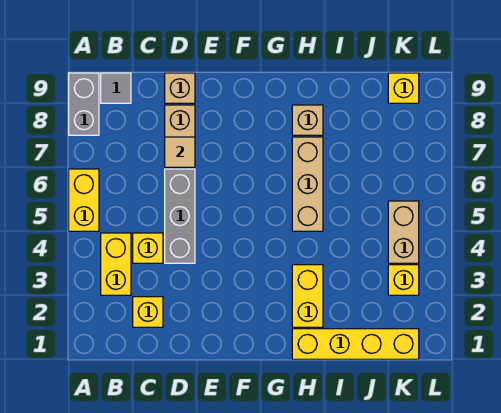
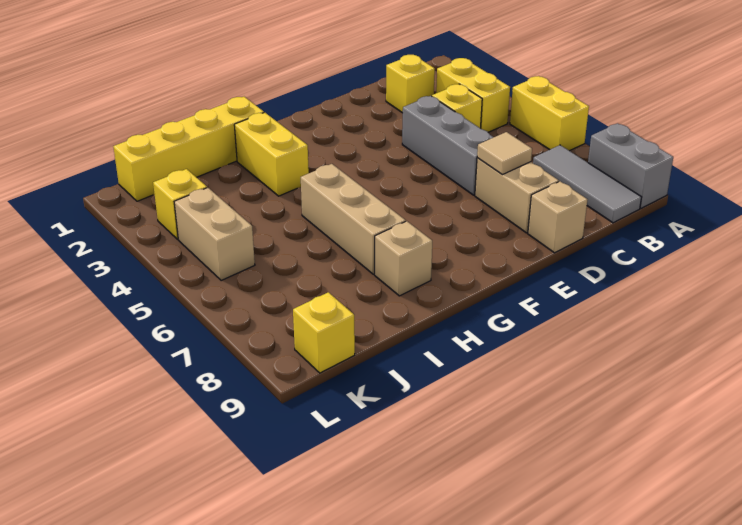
grey 1x1 tile [101,73,131,103] -> grey 1x3 tile [533,145,642,223]

